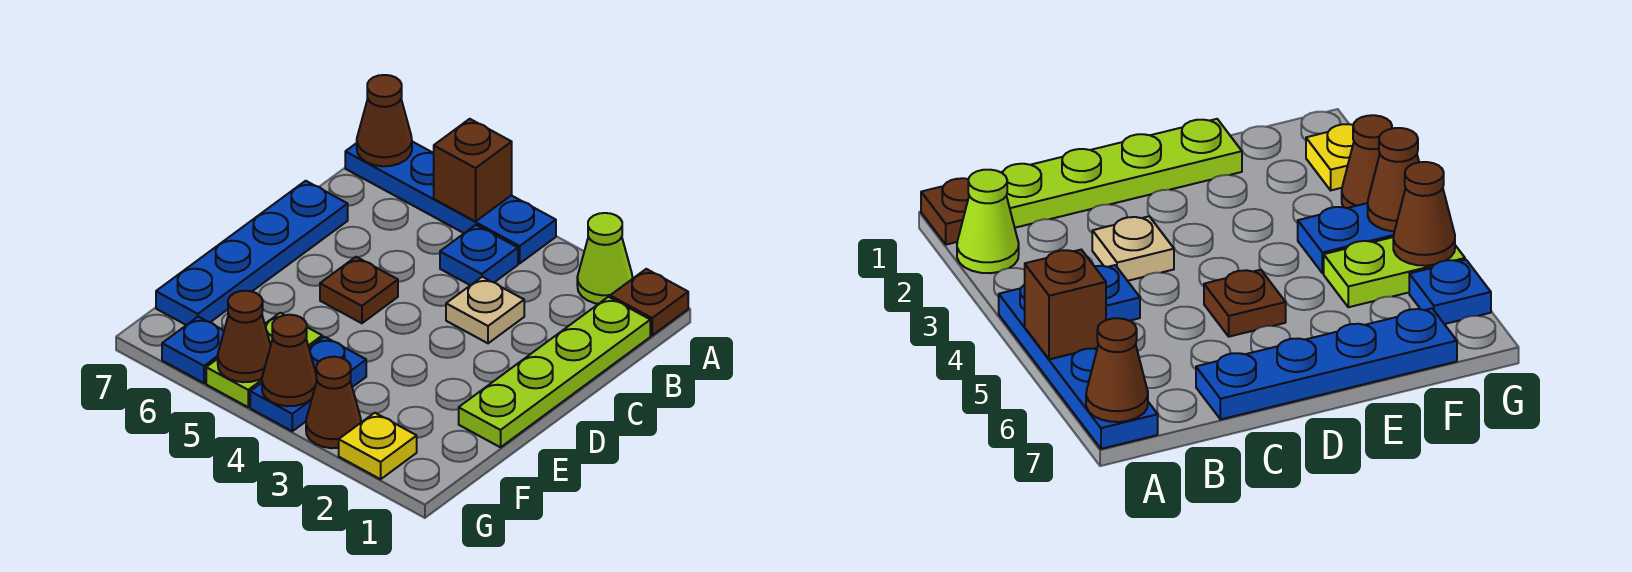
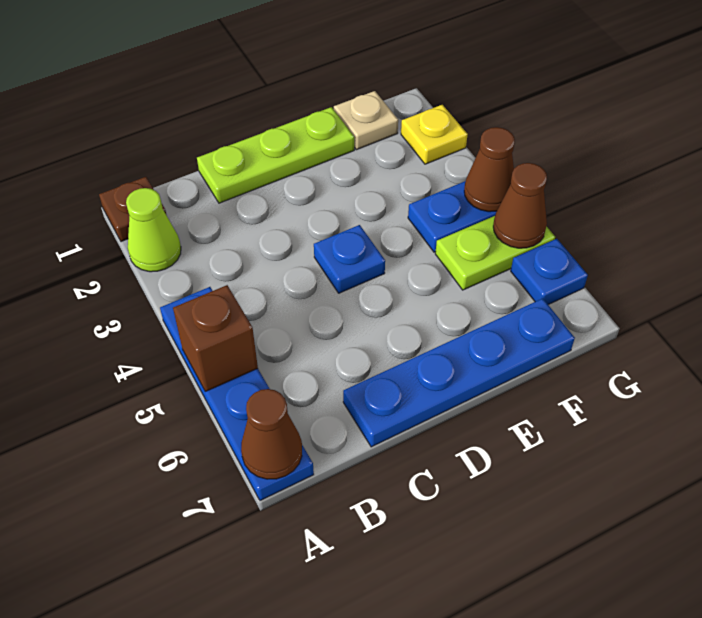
lime 1x4 plate [459,297,650,447] -> lime 1x3 plate [197,107,354,203]
blue 1x1 plate [440,225,518,285] -> blue 1x1 plate moved to [314,225,385,293]
tan 1x1 plate [446,277,524,343] -> tan 1x1 plate moved to [334,91,398,150]
brown 1x1 plate [320,257,398,323] -> none
brown 1x1 cone [306,357,361,448] -> none

